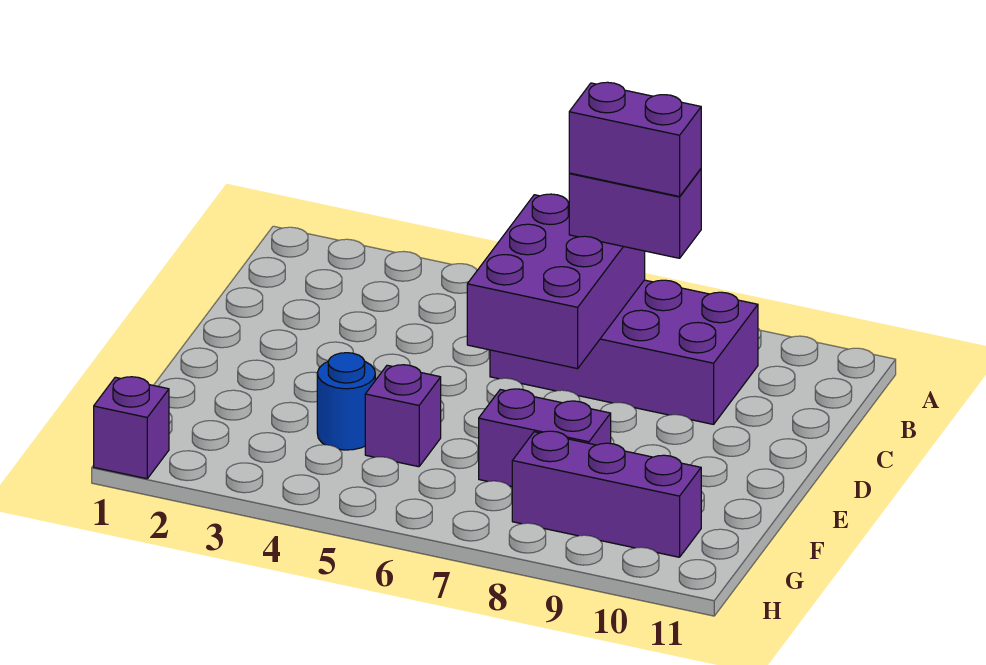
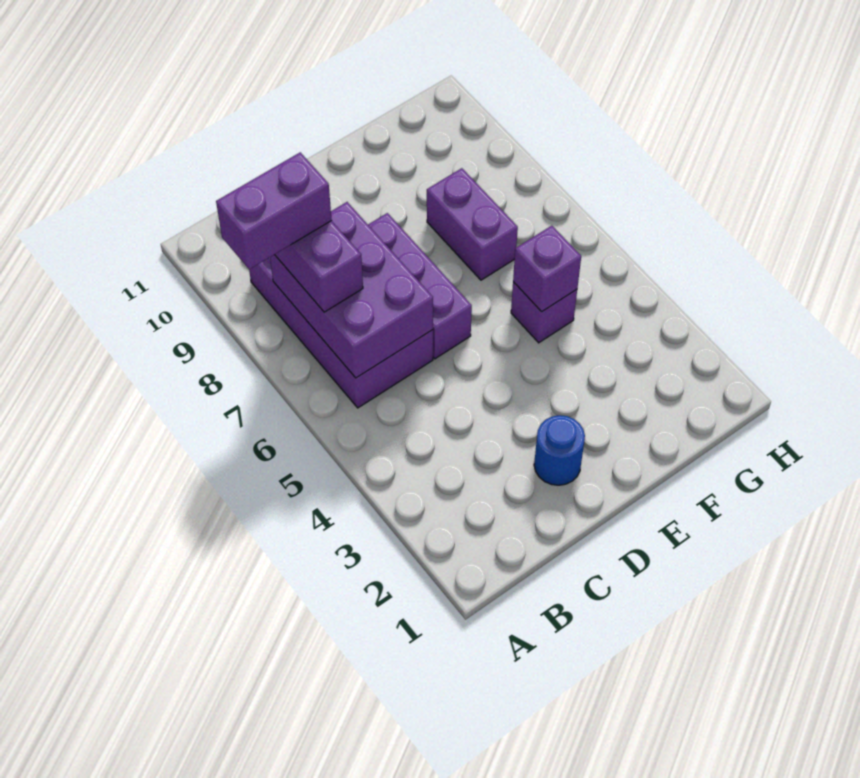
purple 2x3 brick [467,194,645,369] -> purple 2x3 brick turned to [270,202,433,378]
purple 1x2 brick [569,82,701,196] -> purple 1x2 brick turned to [216,152,332,269]
blue 1x1 round brick [317,353,375,450] -> blue 1x1 round brick moved to [534,415,585,485]
purple 1x3 brick [512,431,701,557] -> purple 1x3 brick moved to [368,213,472,359]
purple 1x1 brick [94,377,169,479] -> purple 1x1 brick moved to [513,226,581,312]

